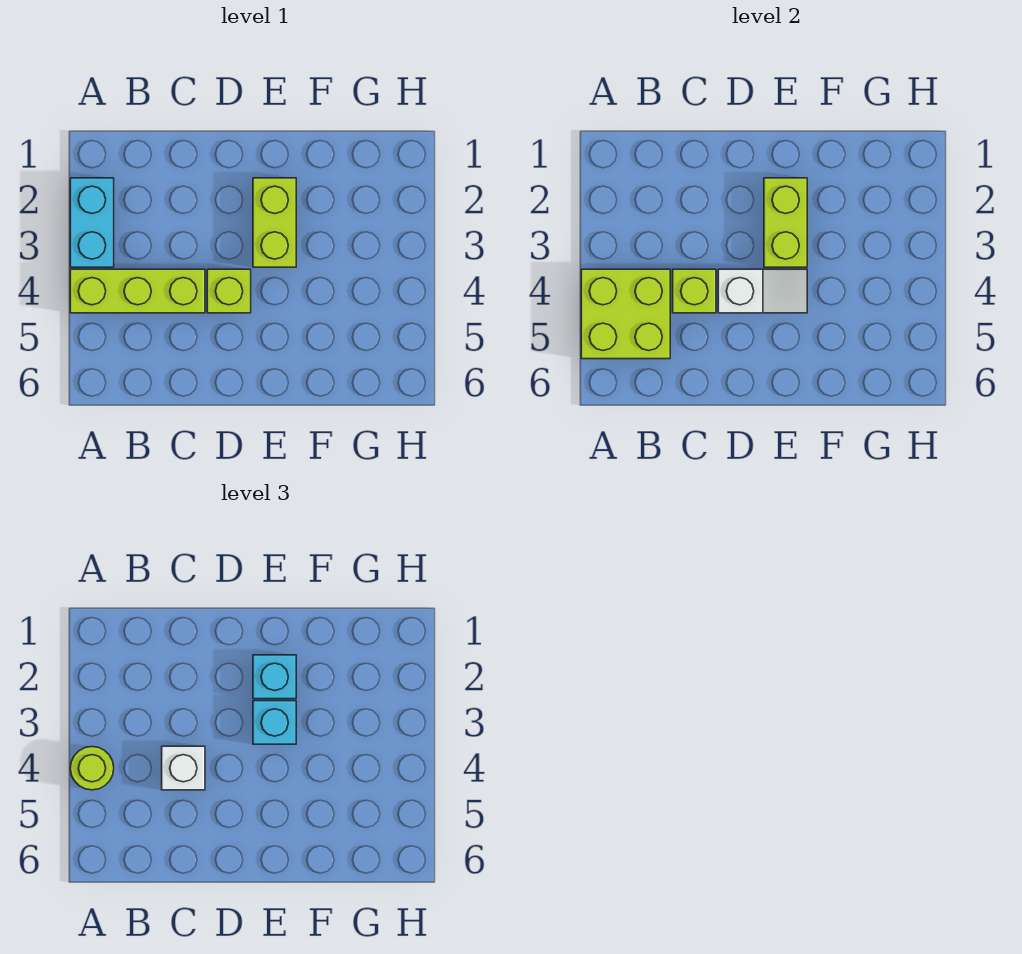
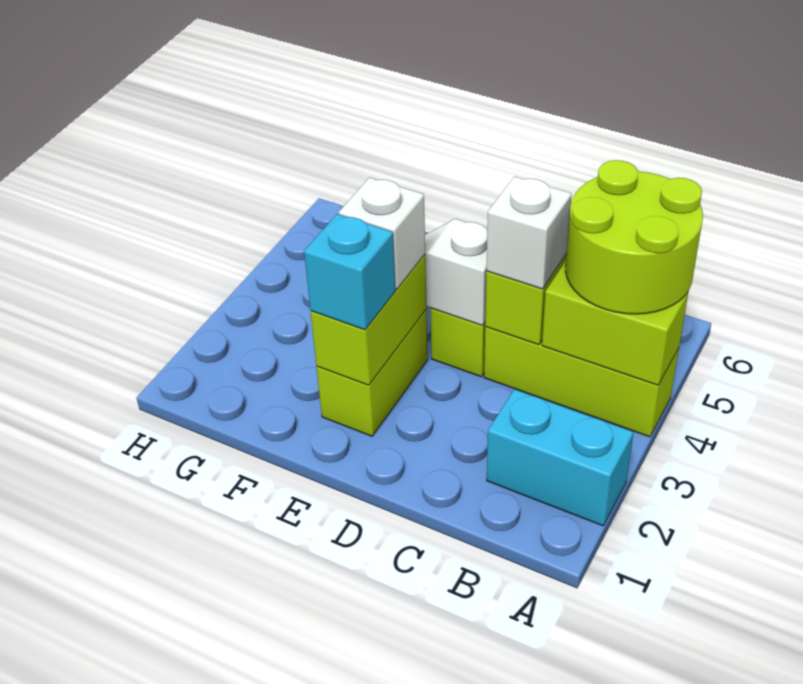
cyan 1x2 brick [70,178,114,267] -> cyan 1x2 brick turned to [487,389,633,526]
lime 2x2 brick [581,269,670,359] -> lime 1x2 brick [542,261,688,385]
lime 1x1 round brick [70,747,114,790] -> lime 2x2 round brick [566,160,703,314]
cyan 1x1 brick [253,701,296,744] -> white 1x1 brick [339,177,425,290]

